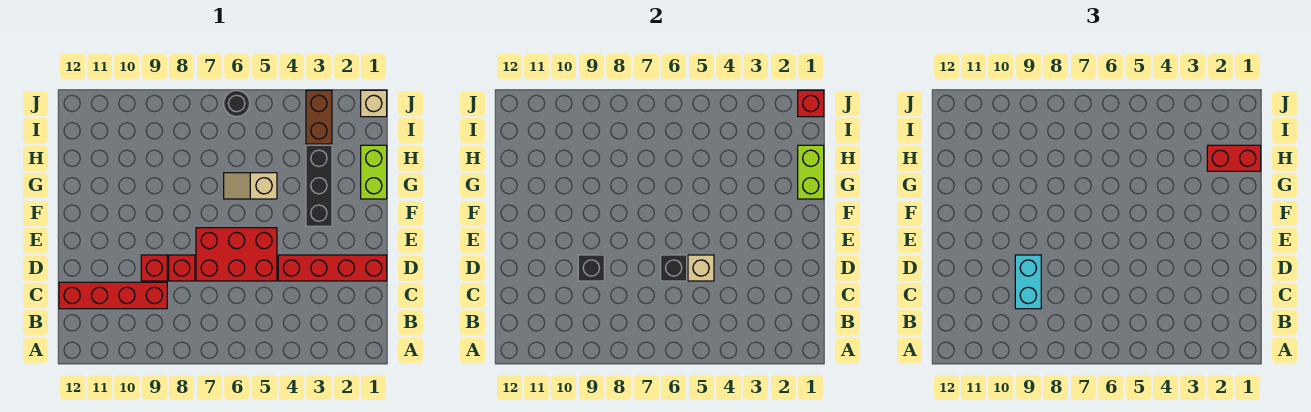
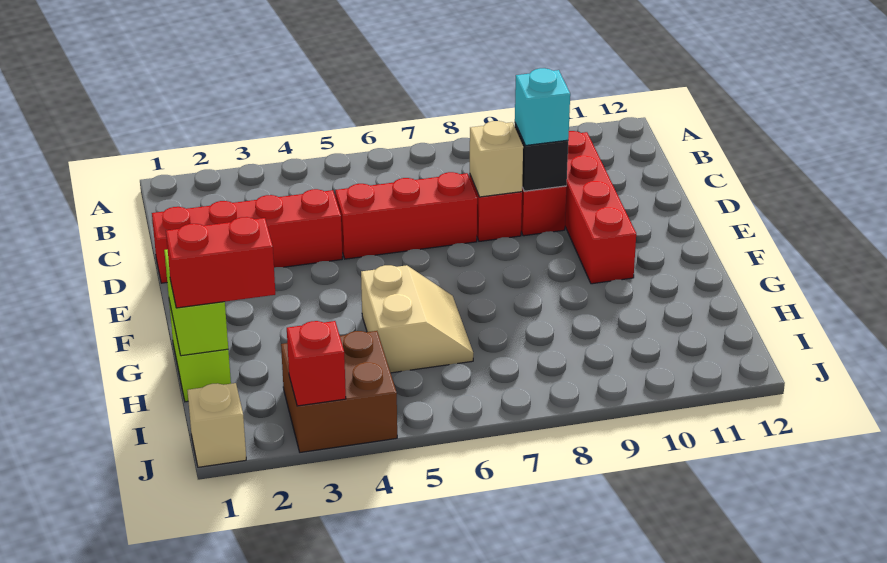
red 1x4 brick [59,282,167,309] -> red 1x4 brick turned to [565,131,636,284]
cyan 1x2 brick [1015,255,1041,309] -> cyan 1x1 brick [515,68,570,145]
red 2x3 brick [196,228,277,281] -> red 1x3 brick [335,172,477,259]
tan 1x1 brick [688,255,714,281] -> tan 1x1 brick moved to [470,121,523,197]
black 1x1 brick [661,255,687,281] -> none
black 1x3 brick [306,145,332,226] -> none
tan 1x2 slope [224,173,277,199] -> tan 2x2 slope [361,265,473,373]
brown 1x2 brick [306,90,332,144] -> brown 2x2 brick [281,331,397,452]
red 1x1 brick [798,90,824,117] -> red 1x1 brick moved to [287,321,346,406]
black 1x1 round brick [224,90,250,117] -> none

